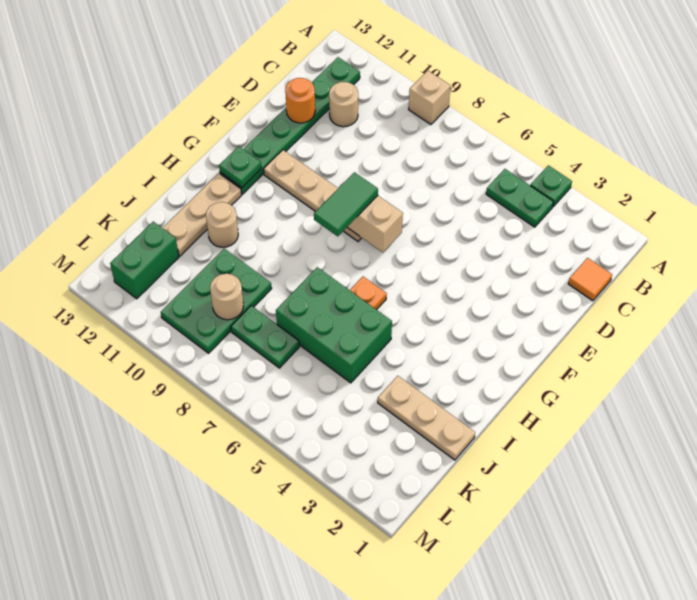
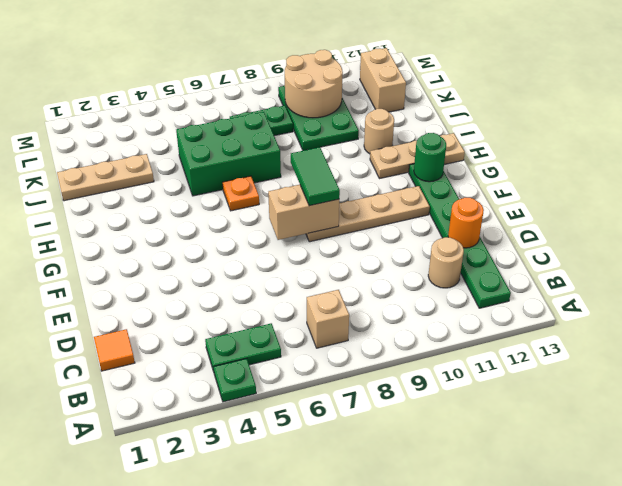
tan 1x1 brick [409,71,451,124] -> tan 1x1 brick moved to [307,290,349,348]
green 1x1 plate [219,146,261,188] -> green 1x1 round brick [414,133,446,182]
tan 1x3 plate [163,173,242,256] -> tan 1x3 plate turned to [370,133,465,179]
tan 1x1 round brick [210,274,243,320] -> tan 2x2 round brick [285,50,343,118]
green 1x2 brick [110,222,179,299] -> tan 1x2 brick [360,48,406,112]

